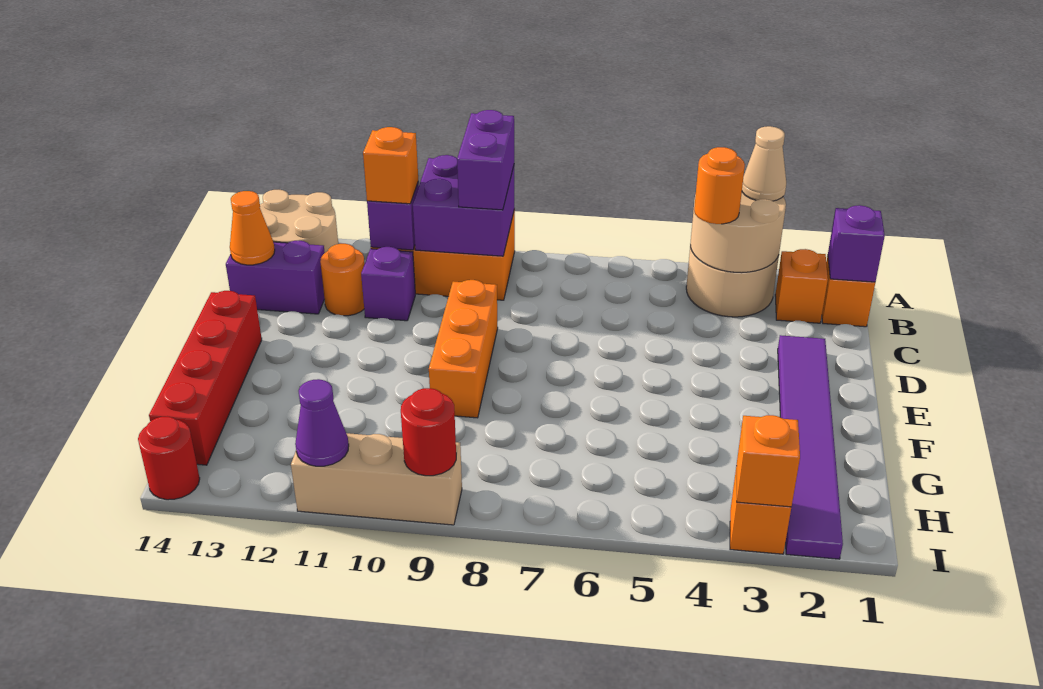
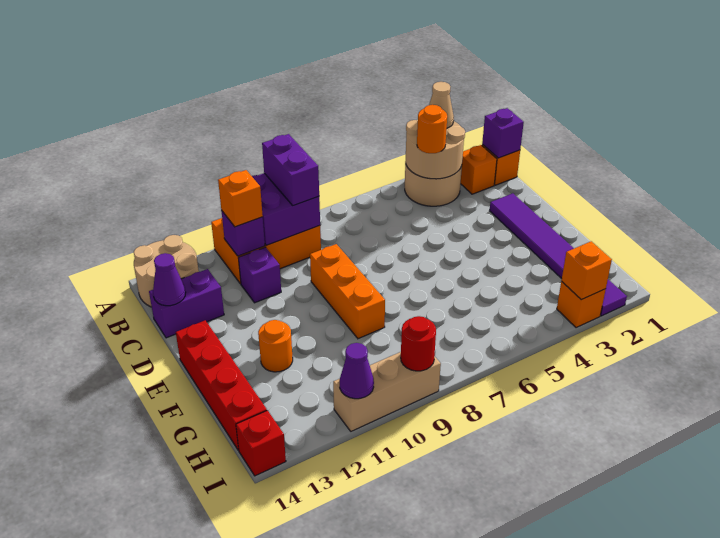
orange 1x1 round brick [320,244,365,316] -> orange 1x1 round brick moved to [258,320,293,372]
orange 1x1 cone [230,191,275,265] -> purple 1x1 cone [153,253,186,306]
red 1x1 round brick [138,417,200,500] -> red 1x1 brick [236,410,286,476]

